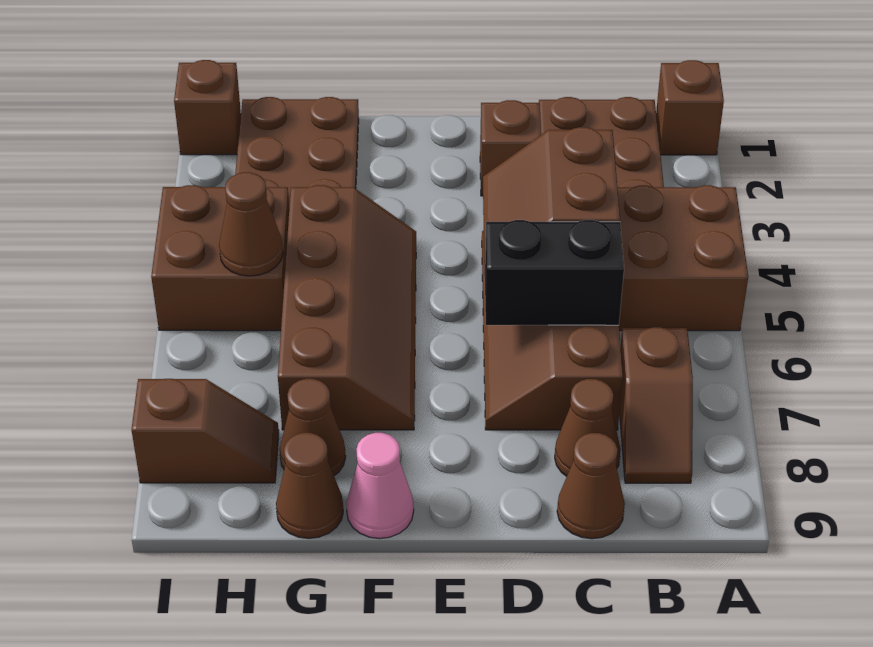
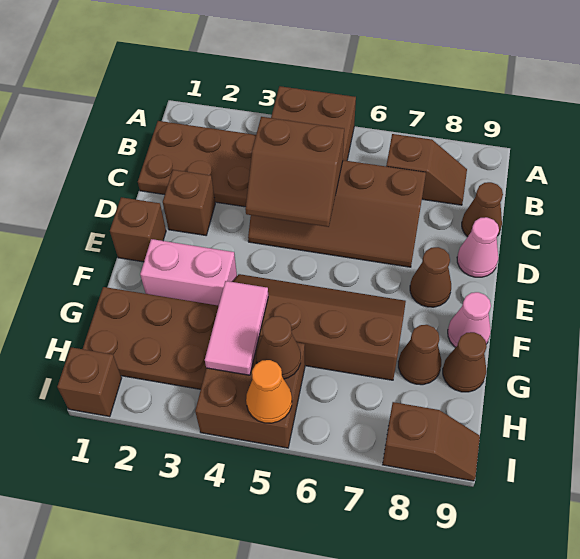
brown 1x1 brick [656,60,724,155] -> brown 1x1 brick moved to [110,197,166,262]
black 1x2 brick [485,220,624,325] -> none
brown 1x1 cone [555,379,621,476] -> brown 1x1 cone moved to [410,247,451,307]
none -> pink 1x1 cone [457,217,499,277]
none -> pink 1x2 brick [140,239,237,306]
none -> pink 1x2 tile [205,281,268,375]
brown 1x2 slope [131,379,279,483] -> brown 1x2 slope turned to [383,402,480,481]
none -> orange 1x1 cone [246,360,292,423]

